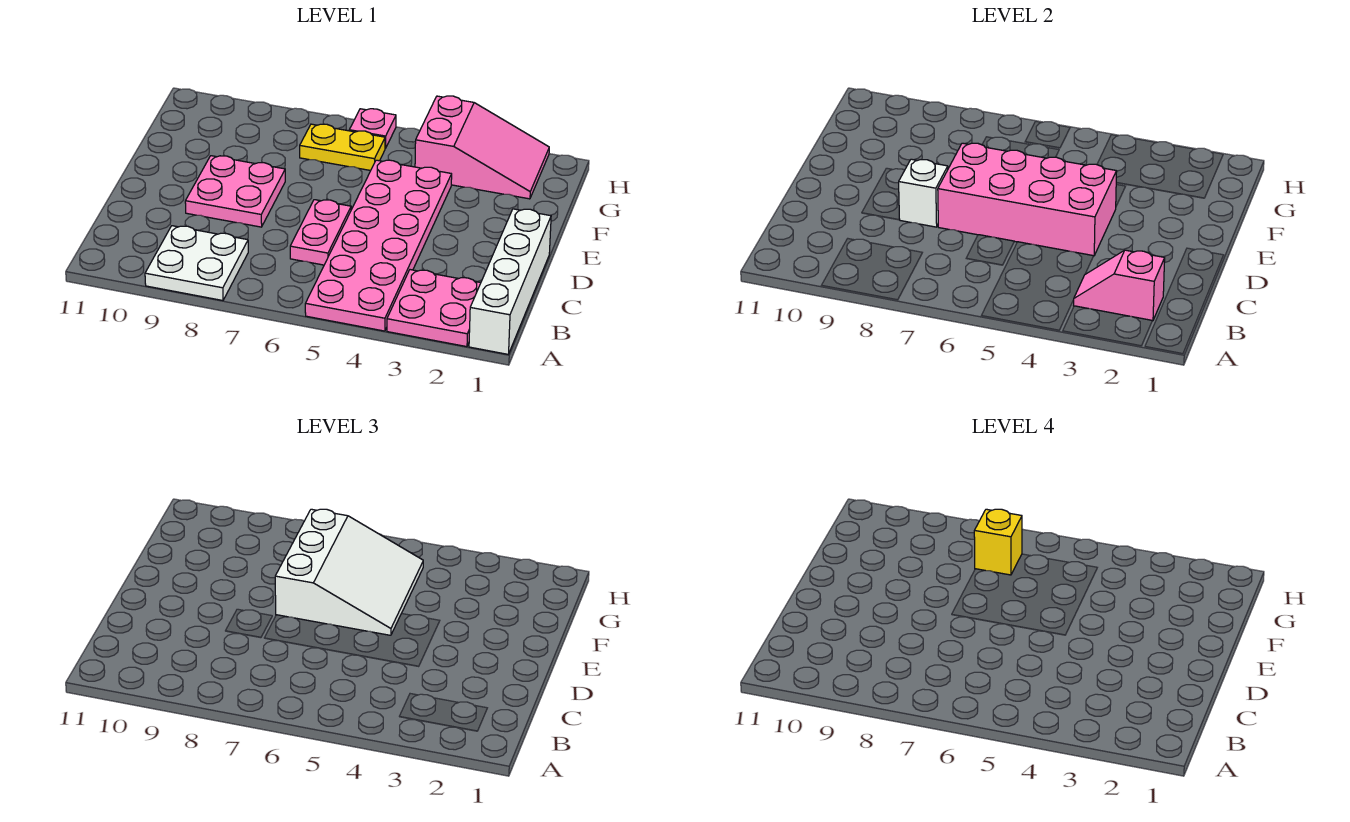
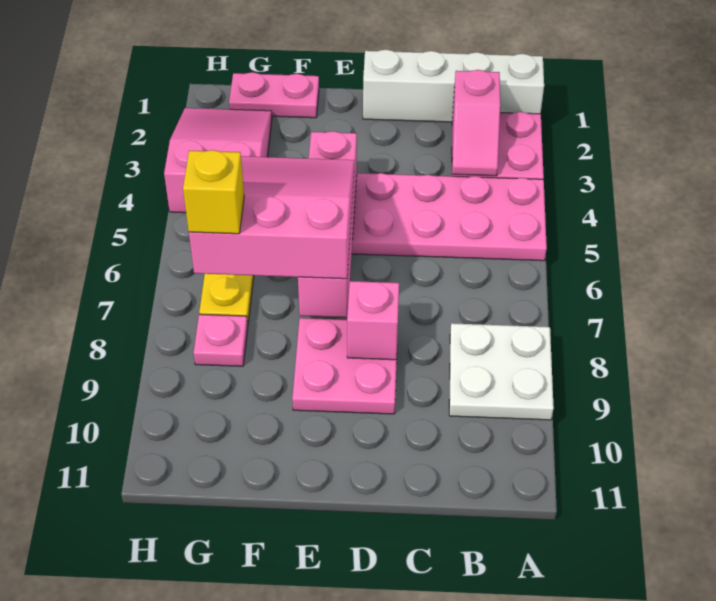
pink 1x2 plate [290,200,351,265] -> pink 1x2 plate moved to [229,72,319,118]
pink 2x4 brick [938,143,1117,256] -> pink 1x4 brick [298,131,357,317]
white 1x1 brick [899,159,948,227] -> pink 1x1 brick [347,281,399,360]
white 3x3 slope [275,509,423,635] -> pink 3x3 slope [189,156,354,279]
pink 1x1 plate [349,109,396,148] -> pink 1x1 plate moved to [194,314,248,366]

